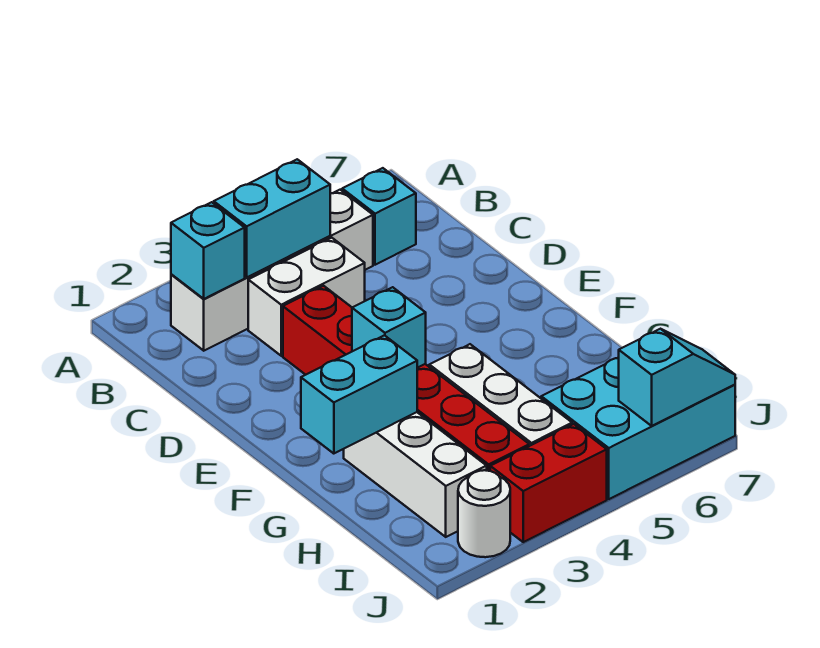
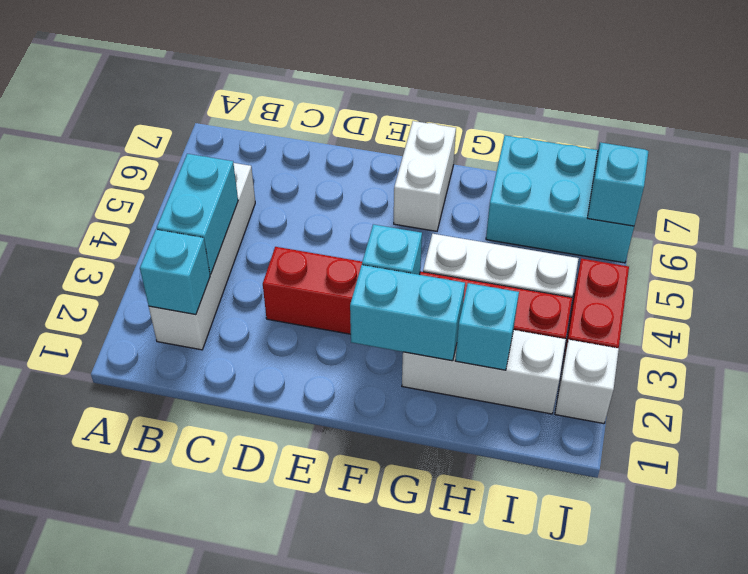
cyan 1x1 brick [342,168,416,265] -> cyan 1x1 brick moved to [455,283,519,370]
white 1x2 brick [248,238,365,356] -> white 1x2 brick moved to [394,121,456,231]
cyan 1x2 brick [301,335,417,454] -> cyan 1x2 brick turned to [350,265,465,361]
cyan 2x3 brick [541,357,735,499] -> cyan 2x3 brick turned to [486,135,634,263]
white 1x1 round brick [458,470,510,557] -> white 1x1 brick [555,339,619,424]

